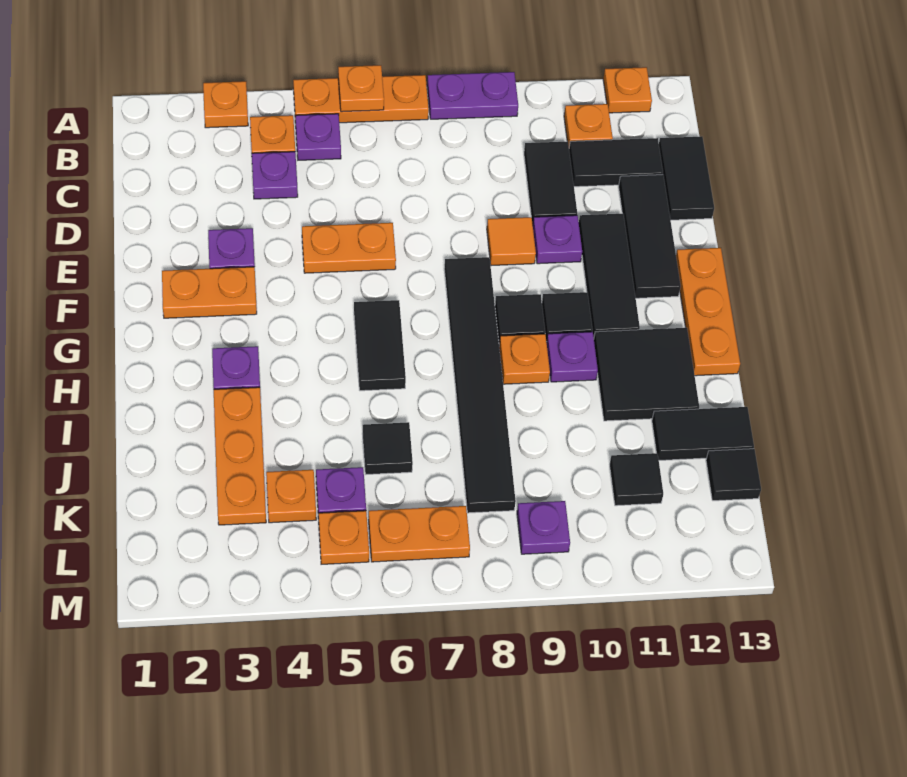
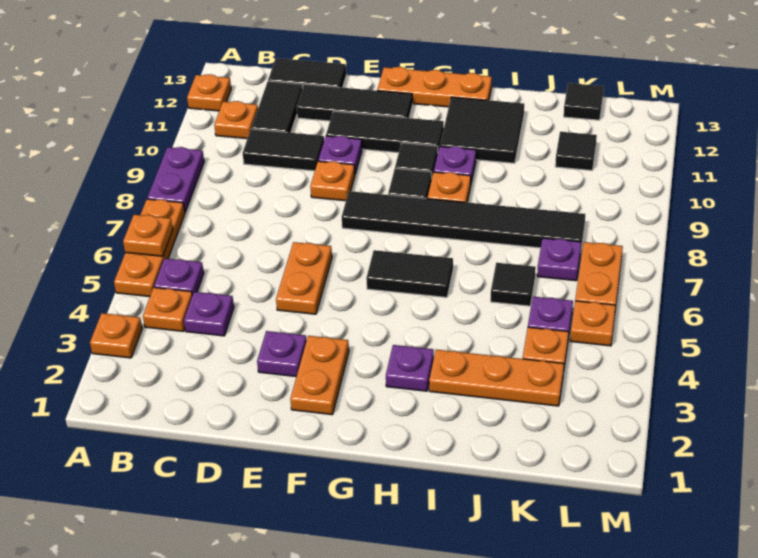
orange 1x1 tile [487,217,536,266] -> orange 1x1 plate [310,161,355,201]
black 1x2 tile [652,407,754,460] -> none
purple 1x1 plate [517,501,570,554] -> purple 1x1 plate moved to [537,238,581,281]

